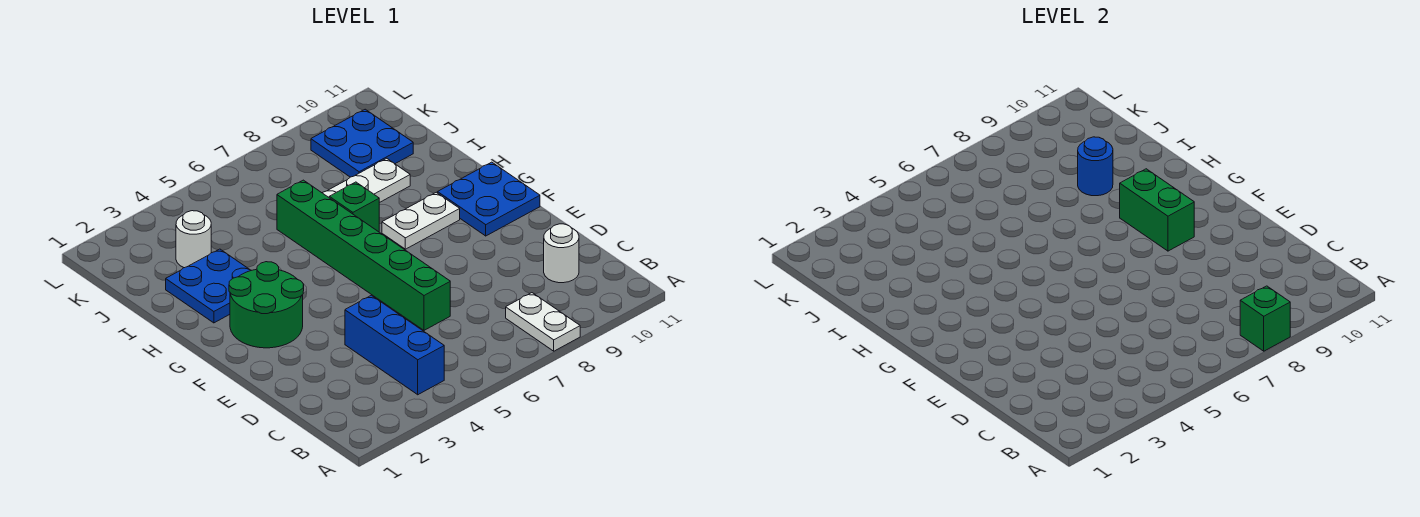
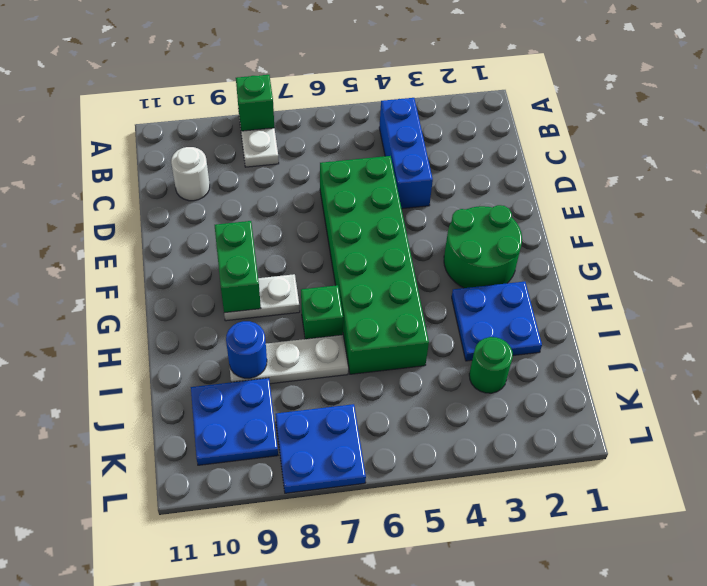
green 1x6 brick [277,180,450,330] -> green 2x6 brick [320,156,429,374]
blue 2x2 plate [438,162,540,236] -> blue 2x2 plate moved to [276,404,366,493]
white 1x1 round brick [176,211,211,268] -> green 1x1 round brick [469,337,513,393]

